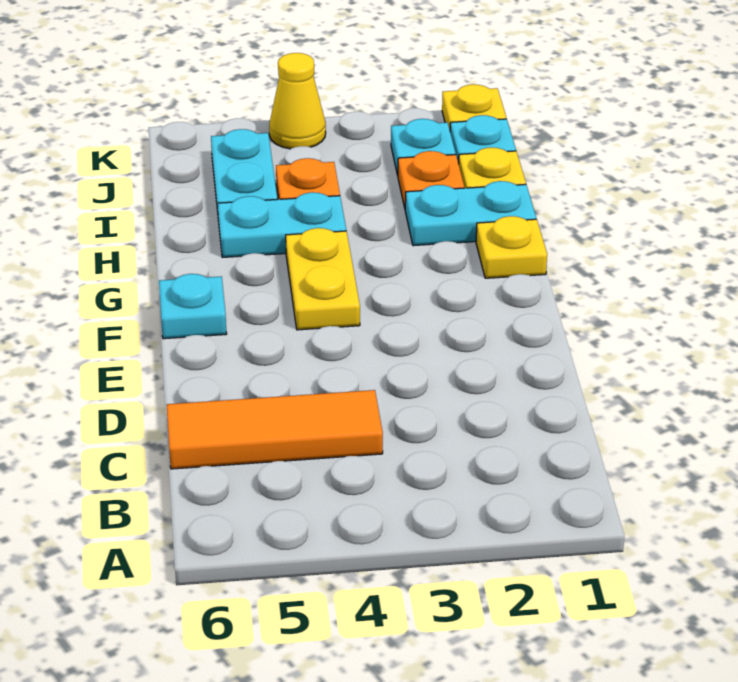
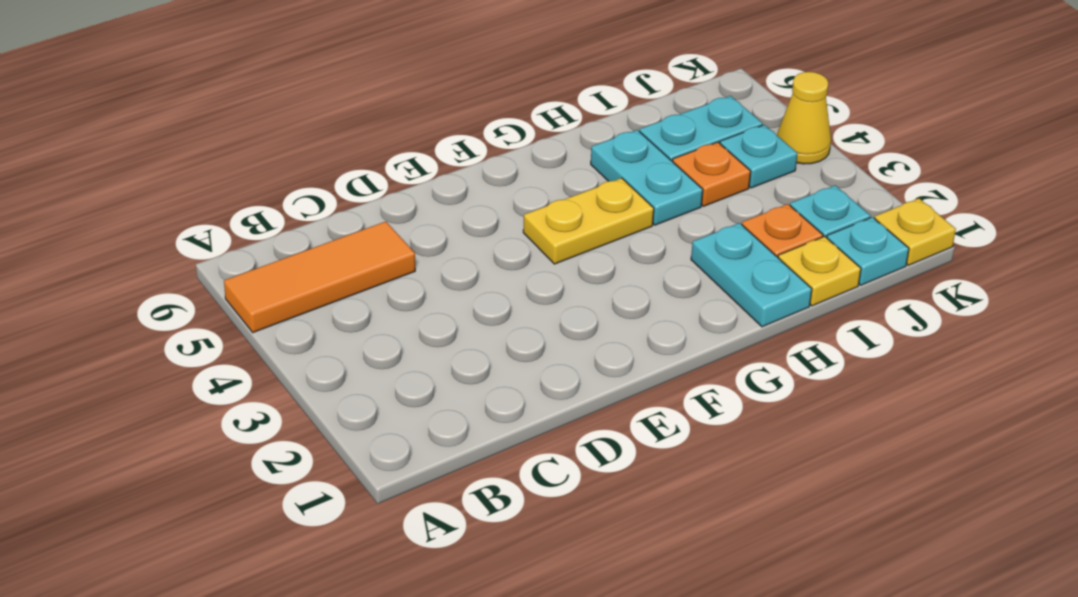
orange 1x3 tile [167,390,383,469] -> orange 1x3 tile turned to [224,222,415,333]
cyan 1x1 plate [159,274,227,339] -> cyan 1x1 plate moved to [720,125,798,188]
yellow 1x1 plate [476,216,547,278] -> none

